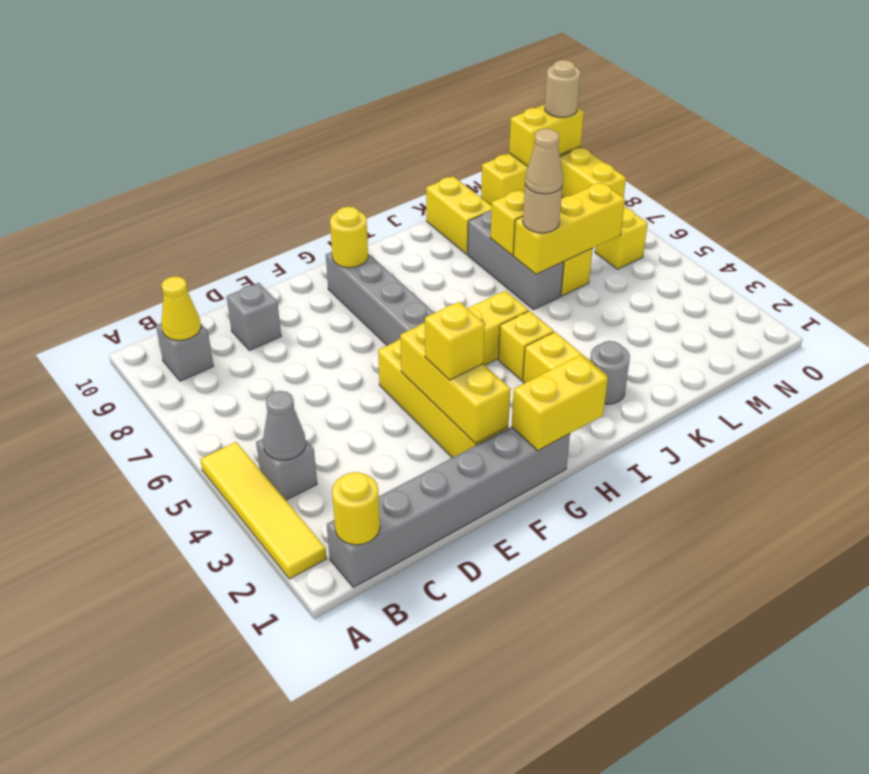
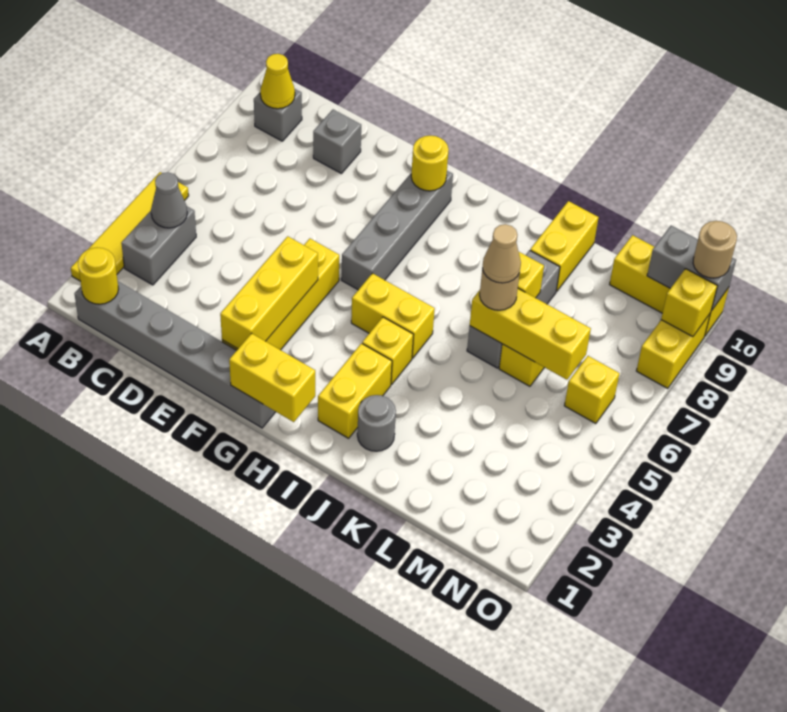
grey 1x1 brick [256,439,317,500] -> grey 1x2 brick [121,207,196,285]
yellow 1x1 brick [425,302,485,380] -> yellow 1x1 brick moved to [661,269,717,337]
yellow 1x2 brick [509,104,584,166] -> grey 1x2 brick [647,226,736,311]

